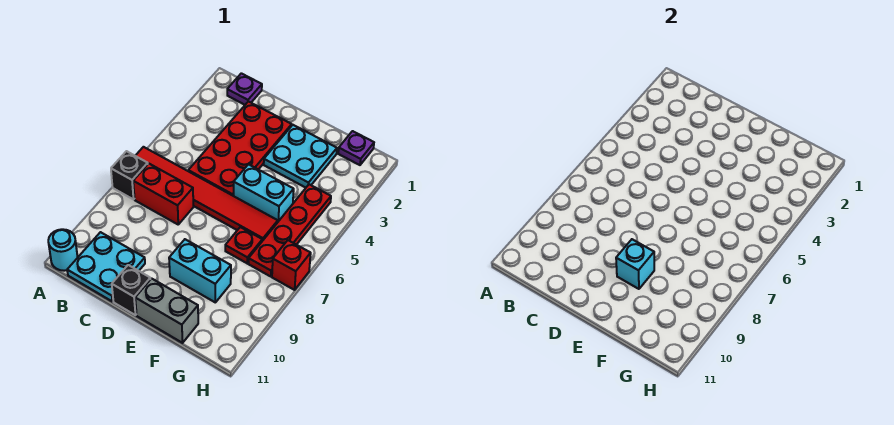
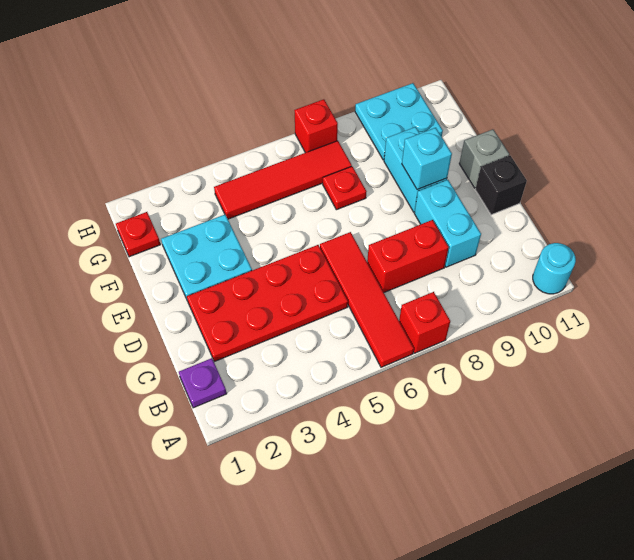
red 1x6 tile [135,147,278,241] -> red 1x4 tile [320,232,414,367]
black 1x1 brick [111,151,148,199] -> red 1x1 brick [399,292,450,353]
red 1x2 brick [133,164,193,224] -> red 1x2 brick turned to [367,220,449,292]
cyan 2x2 plate [67,232,145,301] -> cyan 2x2 plate moved to [355,83,443,160]
cyan 1x2 brick [234,164,294,221] -> cyan 1x2 brick moved to [414,180,481,267]
grey 1x2 brick [135,279,198,343] -> grey 1x1 brick [459,129,509,188]
purple 1x1 plate [338,131,374,165] -> red 1x1 plate [116,212,160,257]
red 1x4 plate [249,184,331,277] -> red 1x4 tile [214,141,352,219]

